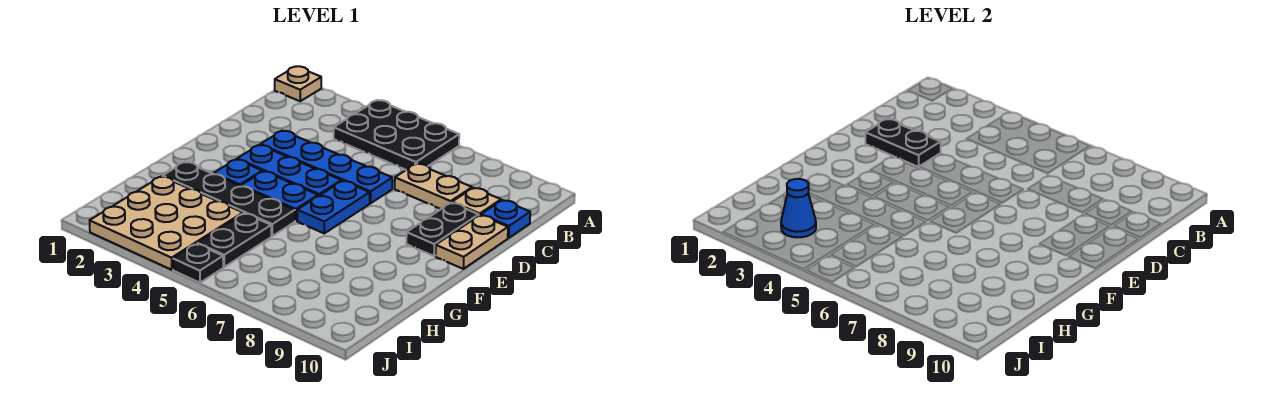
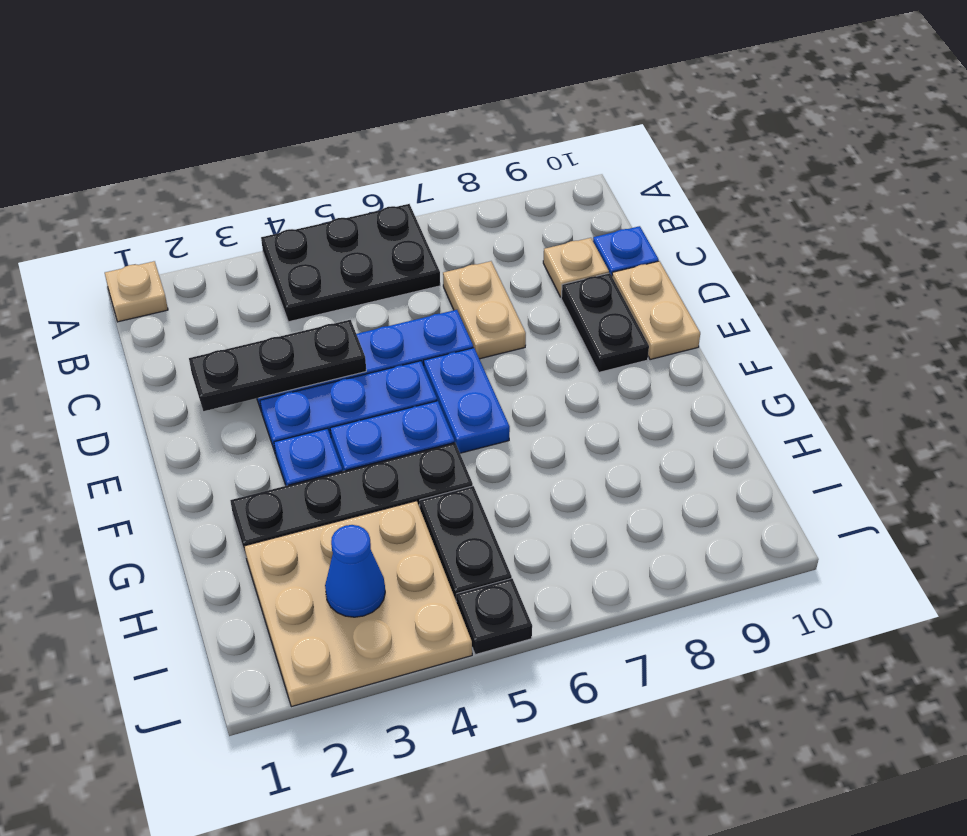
tan 1x2 plate [395,164,472,209] -> tan 1x2 plate turned to [443,261,526,359]
black 1x2 plate [865,119,941,167] -> black 1x3 plate [189,320,366,411]

